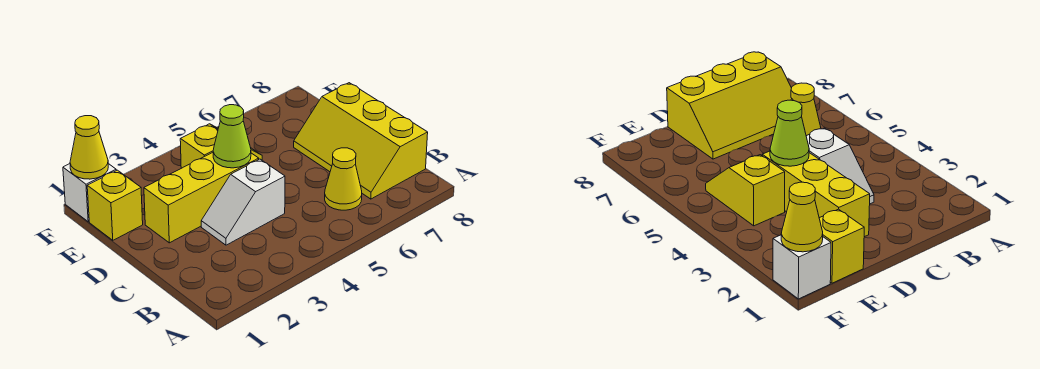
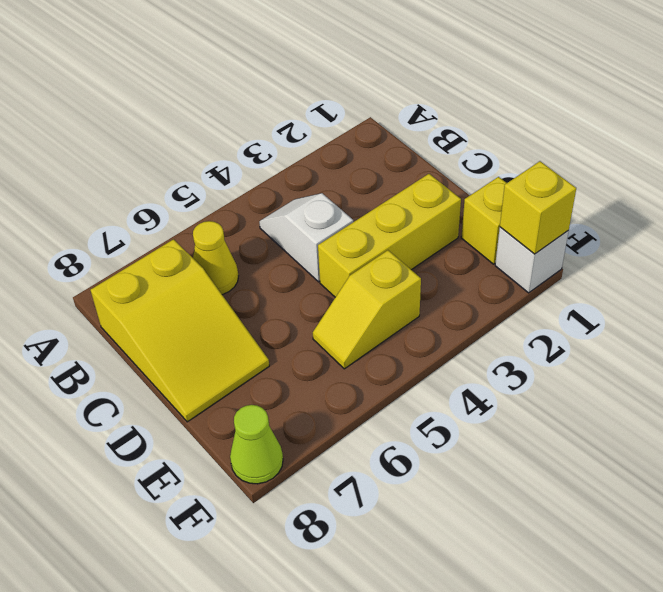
yellow 2x3 slope [294,83,428,199] -> yellow 2x3 slope turned to [90,239,269,422]
white 1x2 slope [201,159,285,245] -> white 1x2 slope turned to [259,193,353,282]
lime 1x1 cone [213,105,251,168] -> lime 1x1 cone moved to [230,405,283,484]
yellow 1x1 cone [70,116,108,179] -> yellow 1x1 brick [500,161,576,254]

